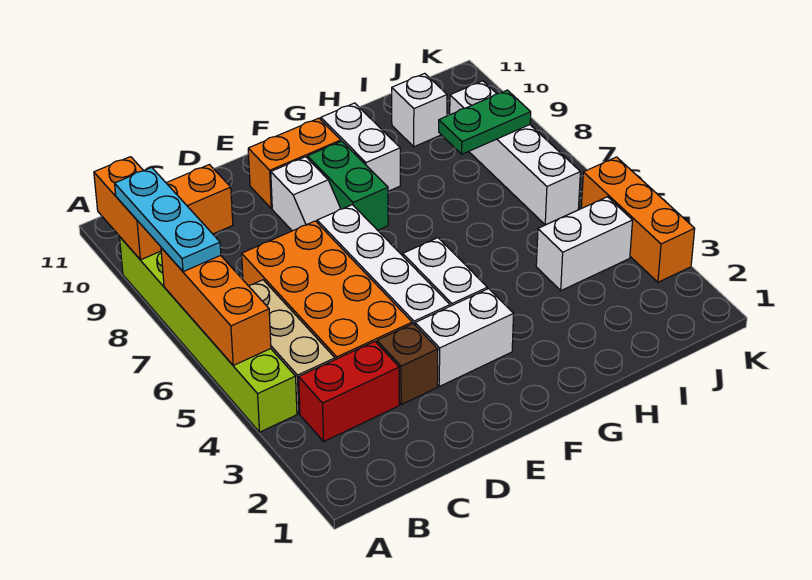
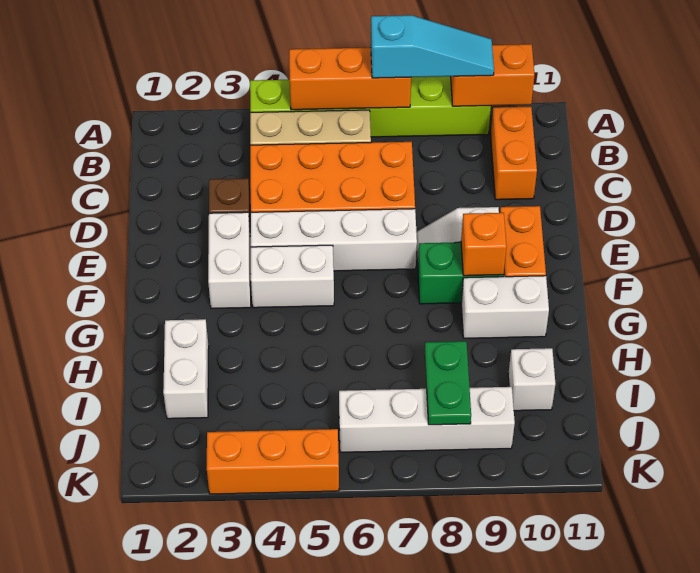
cyan 1x3 plate [115,168,221,272] -> cyan 1x3 slope [371,15,494,78]
red 1x2 brick [299,341,399,441] -> none
none -> orange 1x1 brick [461,213,506,276]
white 1x2 brick [536,197,633,291] -> white 1x2 brick moved to [163,319,209,419]

